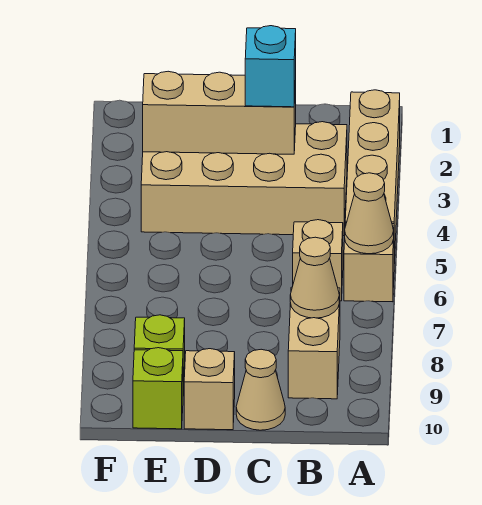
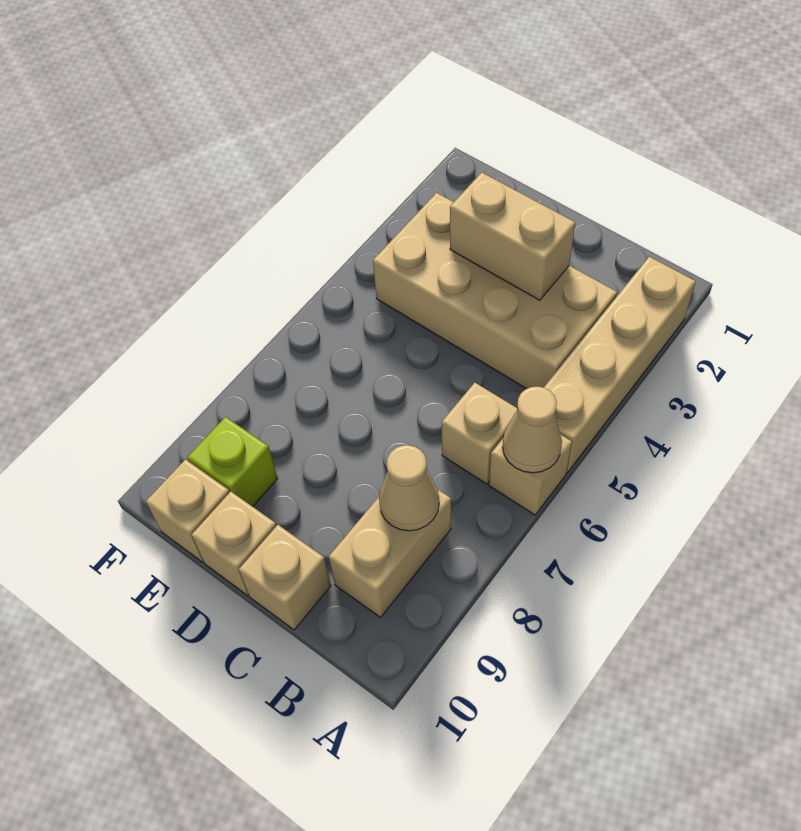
tan 1x3 brick [143,71,296,154] -> tan 1x2 brick [450,172,575,300]
cyan 1x1 brick [245,26,296,107] -> none
tan 1x1 cone [236,349,285,430] -> tan 1x1 brick [239,525,331,630]
lime 1x1 brick [133,348,183,429] -> tan 1x1 brick [146,459,230,562]

